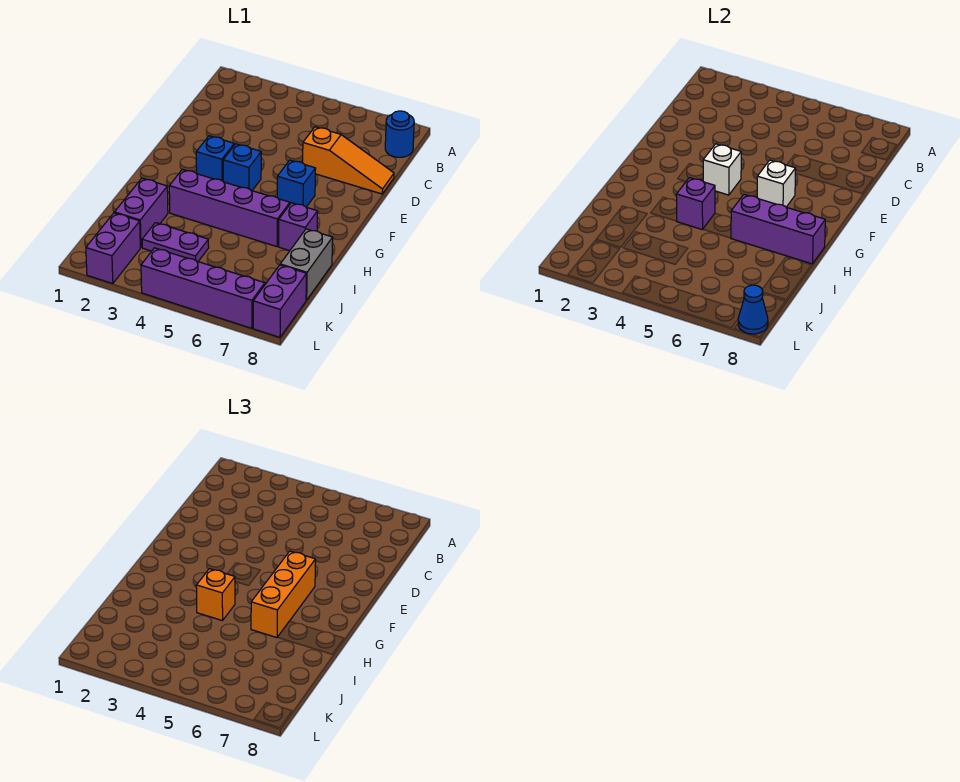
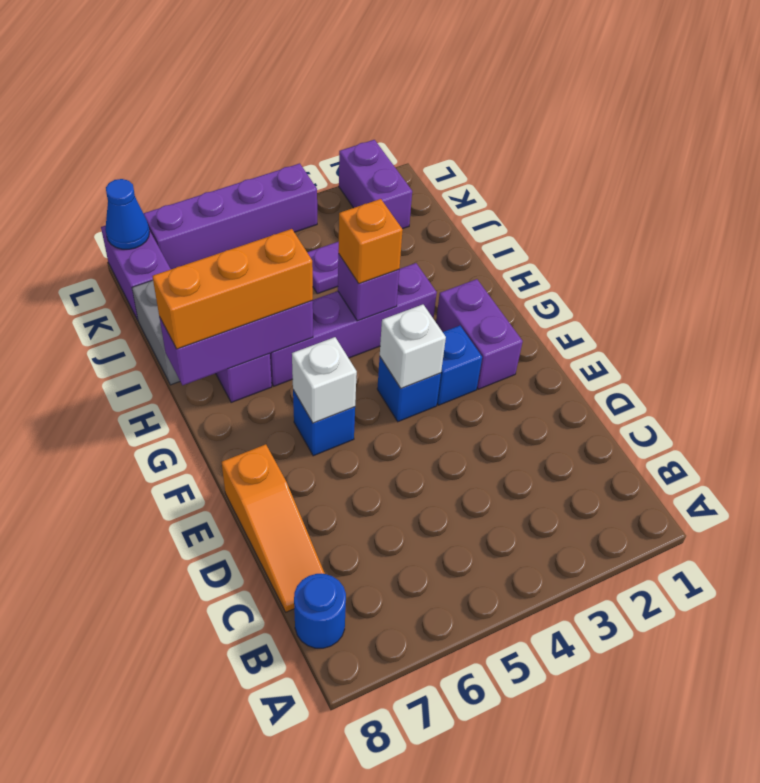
orange 1x3 slope [303,127,394,194] -> orange 1x3 slope turned to [222,444,325,612]
orange 1x3 brick [251,551,316,638] -> orange 1x3 brick turned to [153,229,313,349]
purple 1x2 brick [115,178,168,248] -> purple 1x2 brick moved to [436,279,523,389]

